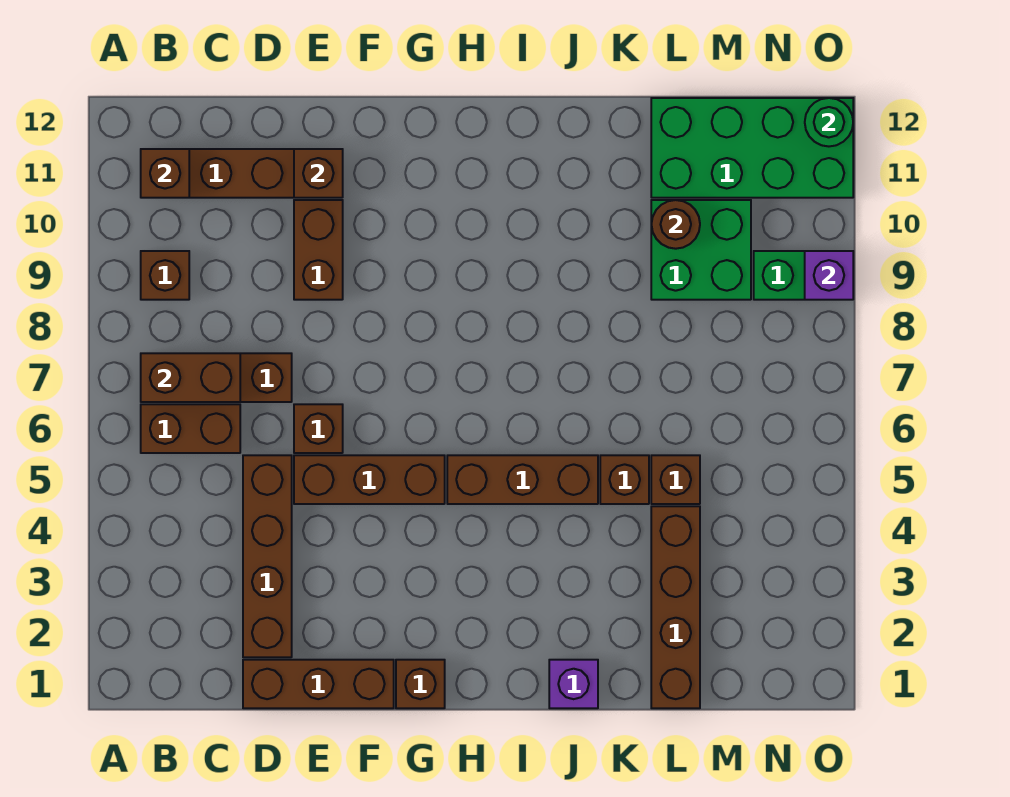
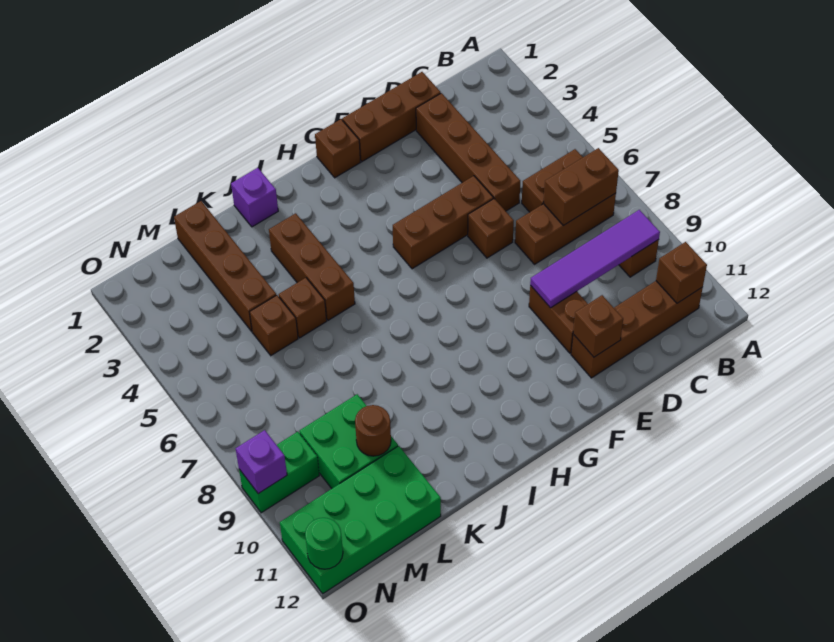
none -> purple 1x4 tile [530,210,660,308]
brown 1x3 brick [447,455,598,504] -> brown 1x3 brick turned to [269,213,355,320]

